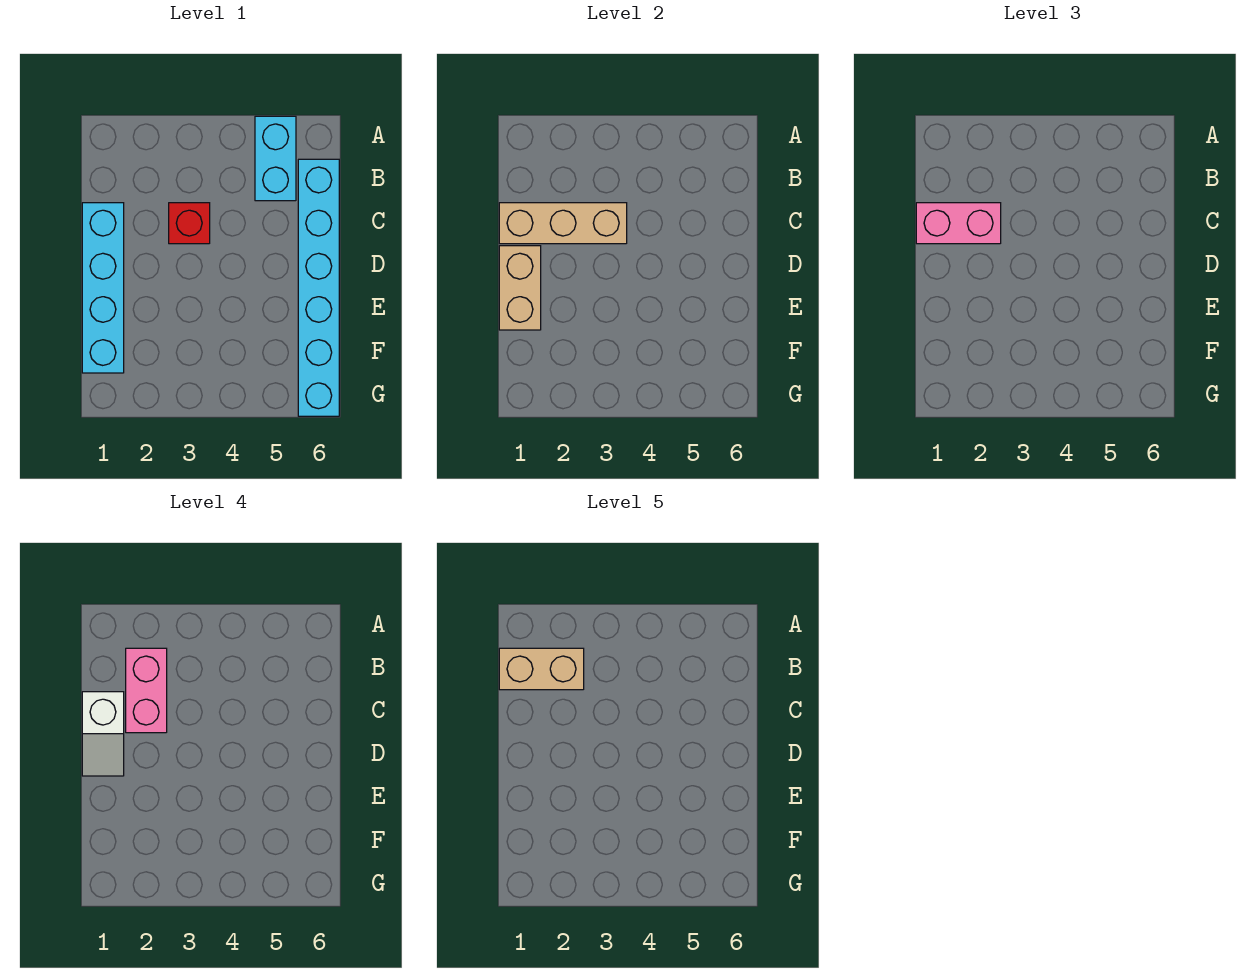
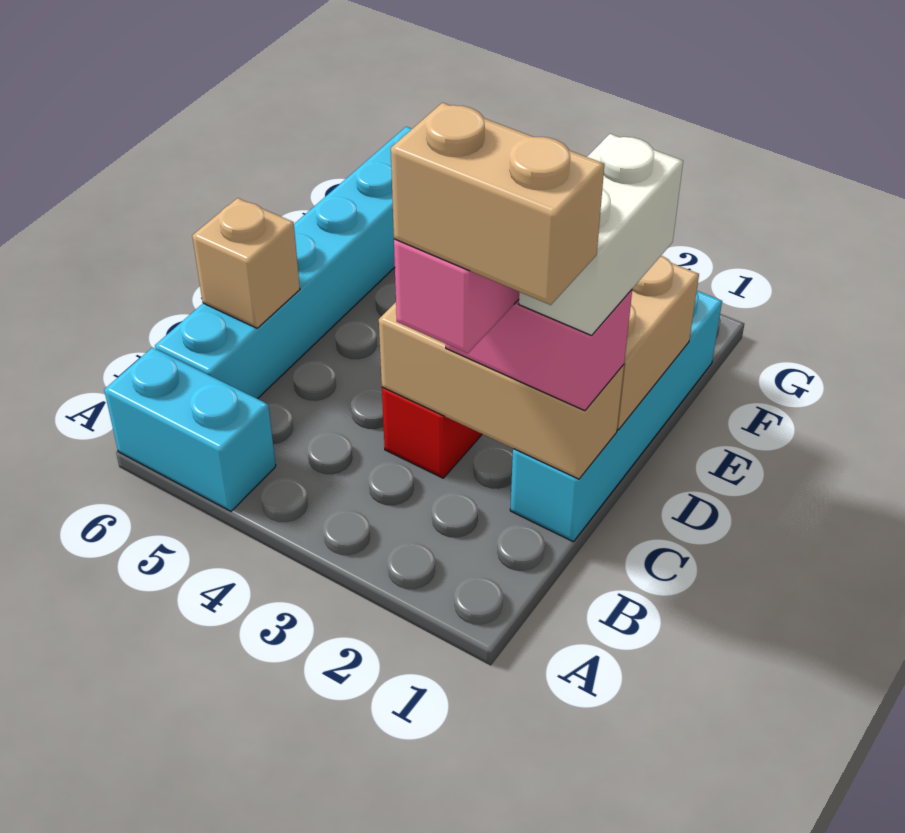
cyan 1x2 brick [255,116,296,201] -> cyan 1x2 brick turned to [104,348,276,511]
white 1x2 slope [82,692,124,776] -> white 1x2 brick [519,134,683,335]
none -> tan 1x1 brick [192,198,300,328]

